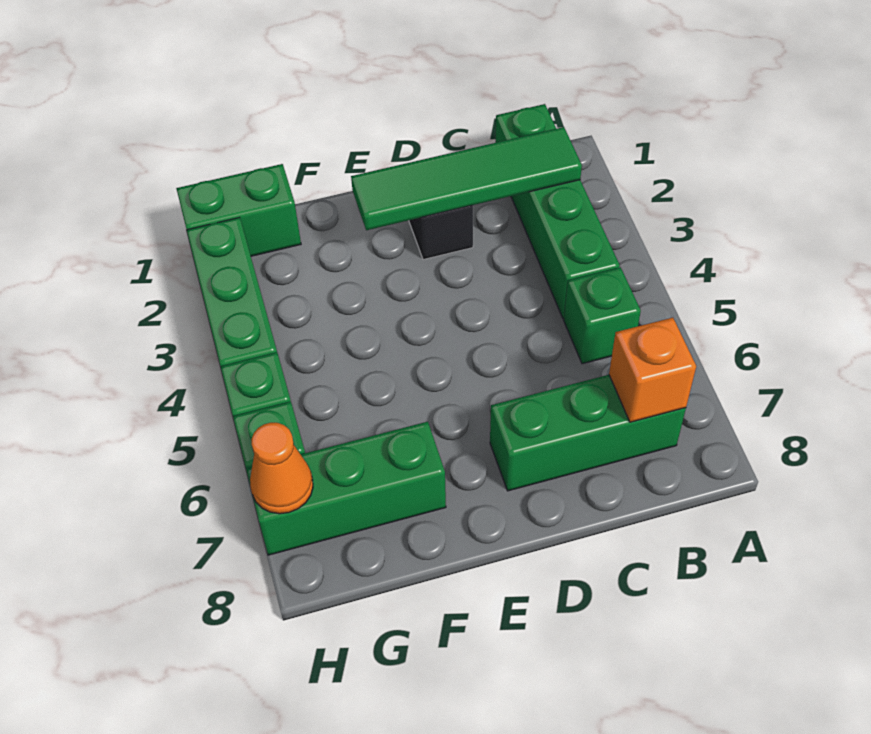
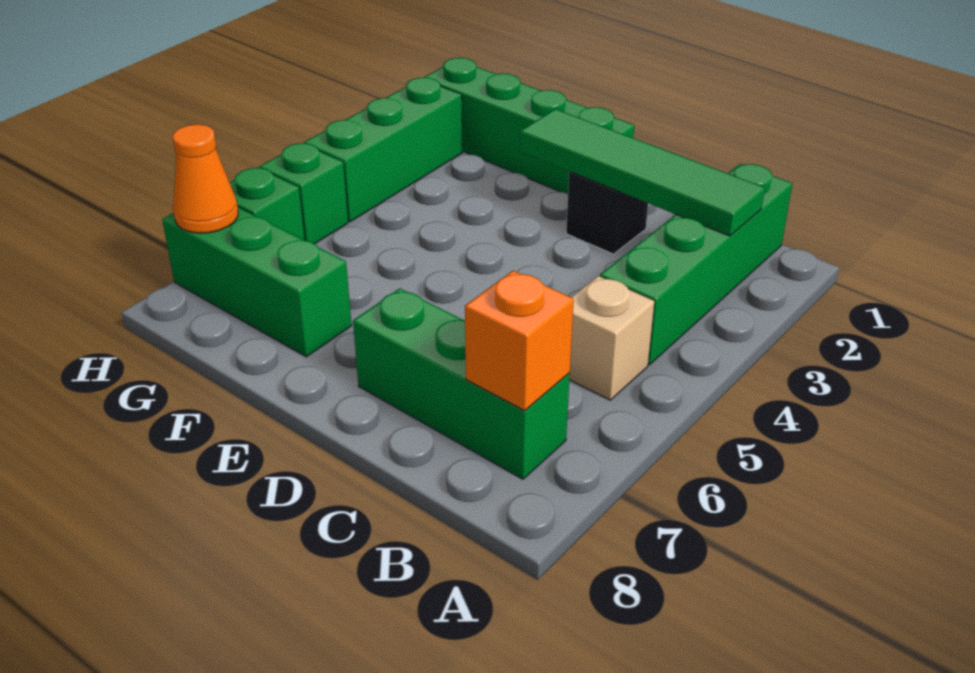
green 1x1 brick [564,267,641,364] -> tan 1x1 brick [569,276,654,400]
green 1x2 brick [176,164,301,256] -> green 1x4 brick [424,58,634,193]

